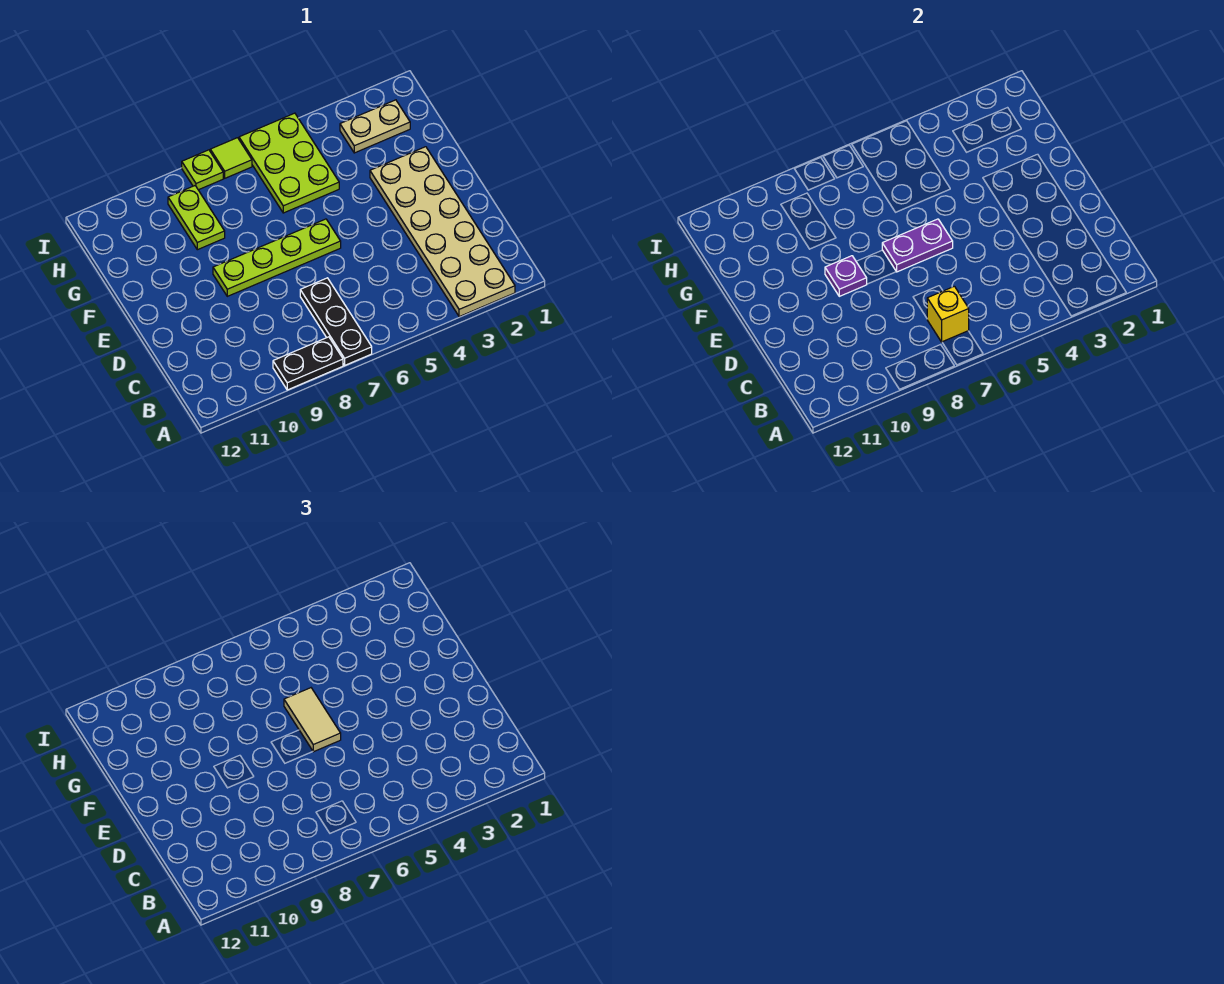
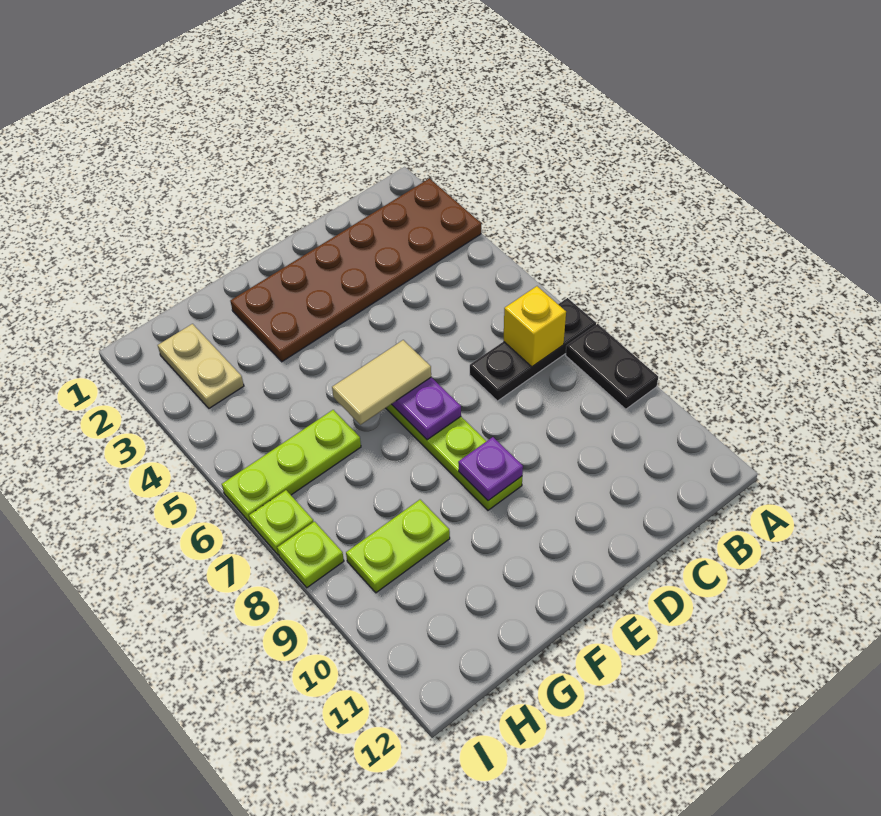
tan 2x6 plate [370,147,515,317] -> brown 2x6 plate [230,178,481,362]
lime 2x3 plate [239,113,339,213] -> lime 1x3 plate [222,410,361,523]
lime 1x1 tile [210,138,252,178] -> lime 1x1 plate [249,490,313,555]

